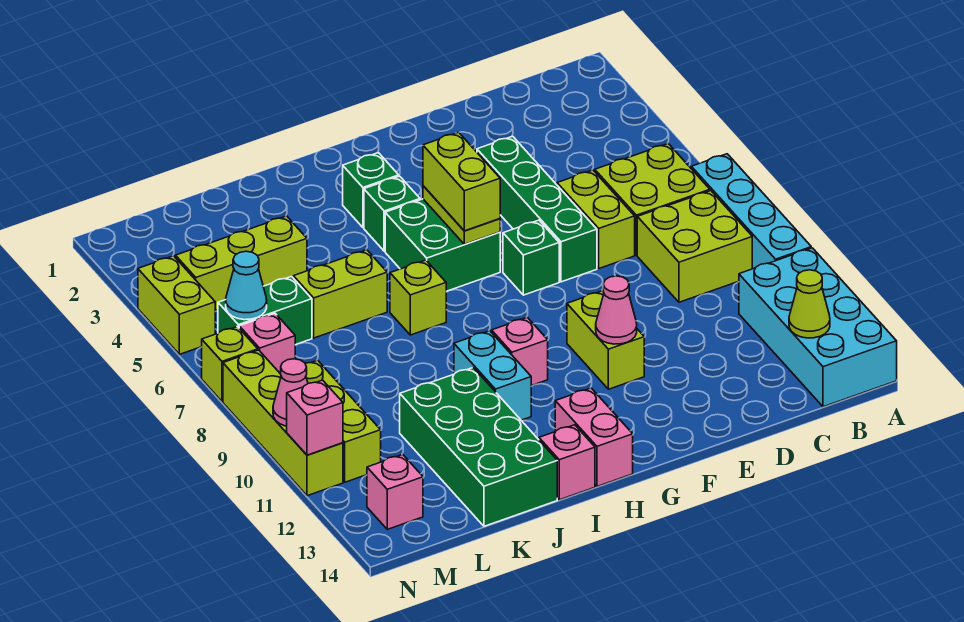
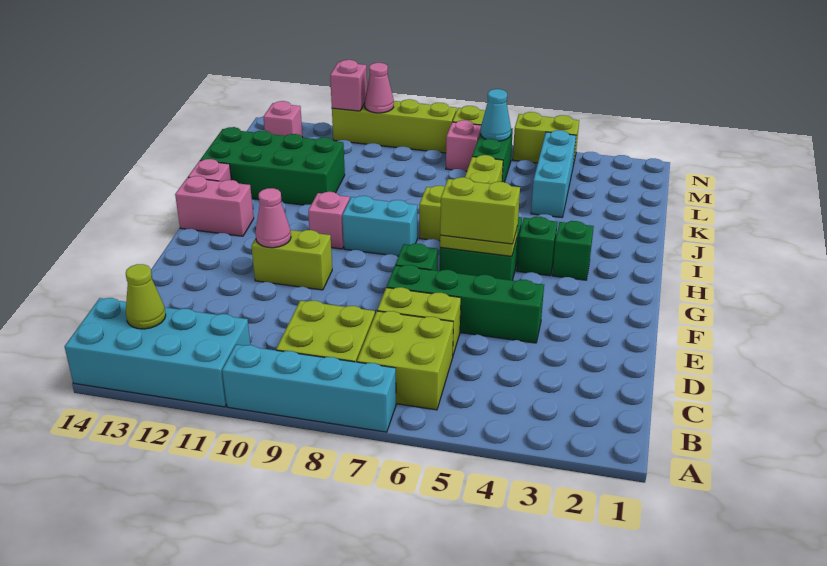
cyan 1x2 brick [454,331,531,420] -> cyan 1x2 brick moved to [342,196,417,256]
lime 1x3 brick [176,216,307,311] -> cyan 1x3 brick [531,130,576,218]
lime 1x3 brick [305,360,381,482] -> none

